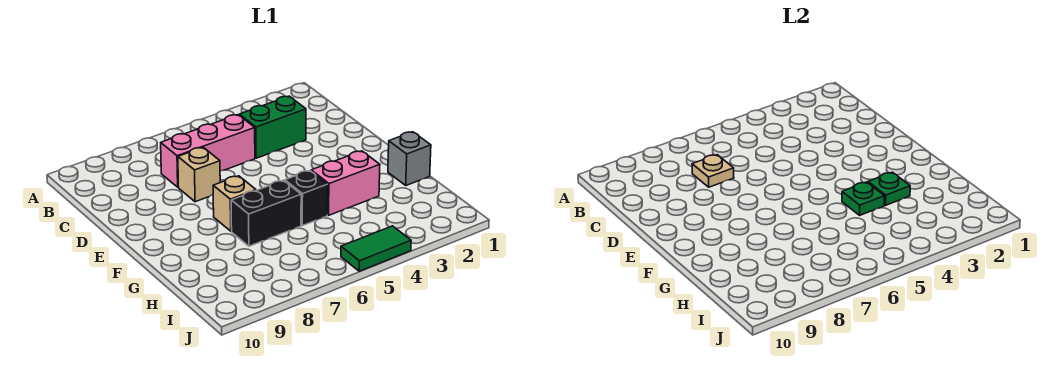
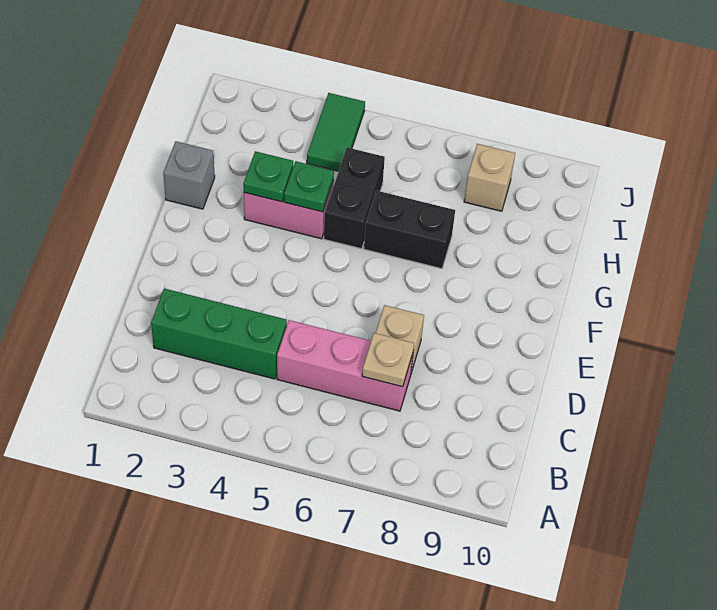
green 1x2 brick [239,96,306,158] -> green 1x3 brick [151,289,287,379]
tan 1x1 brick [213,176,256,231] -> tan 1x1 brick moved to [464,144,515,211]
black 1x1 brick [285,171,328,226] -> black 1x2 brick [324,148,385,249]
green 1x2 tile [341,226,411,271] -> green 1x2 tile turned to [307,93,365,171]

